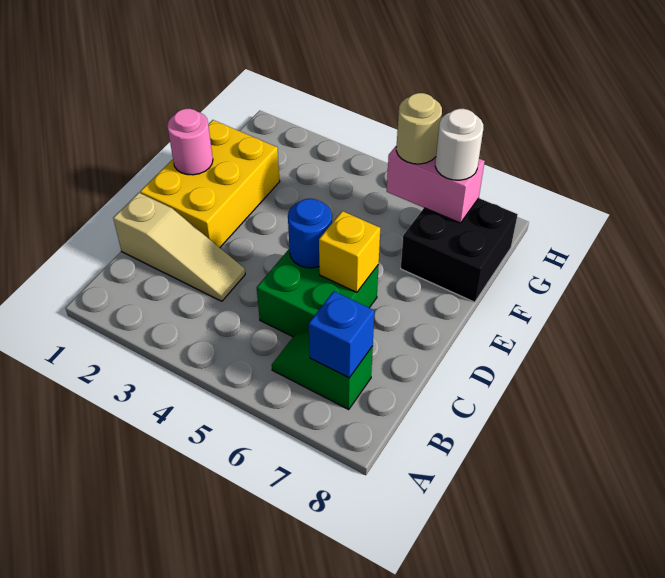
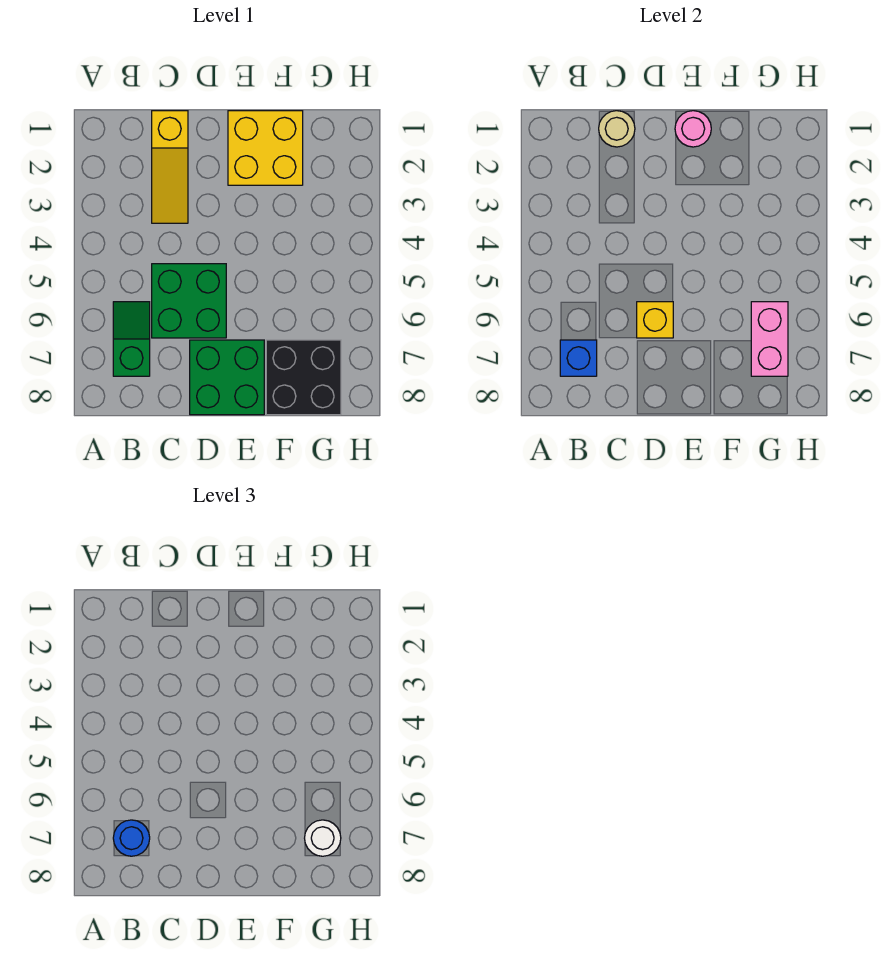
tan 1x3 slope [113,193,245,301] -> yellow 1x3 slope [152,111,188,223]
yellow 2x3 brick [140,120,280,248] -> yellow 2x2 brick [228,111,303,185]
blue 1x1 round brick [288,199,332,268] -> blue 1x1 round brick moved to [113,820,150,856]
none -> green 2x2 brick [190,340,264,415]
tan 1x1 round brick [396,93,442,164] -> tan 1x1 round brick moved to [599,111,635,147]

